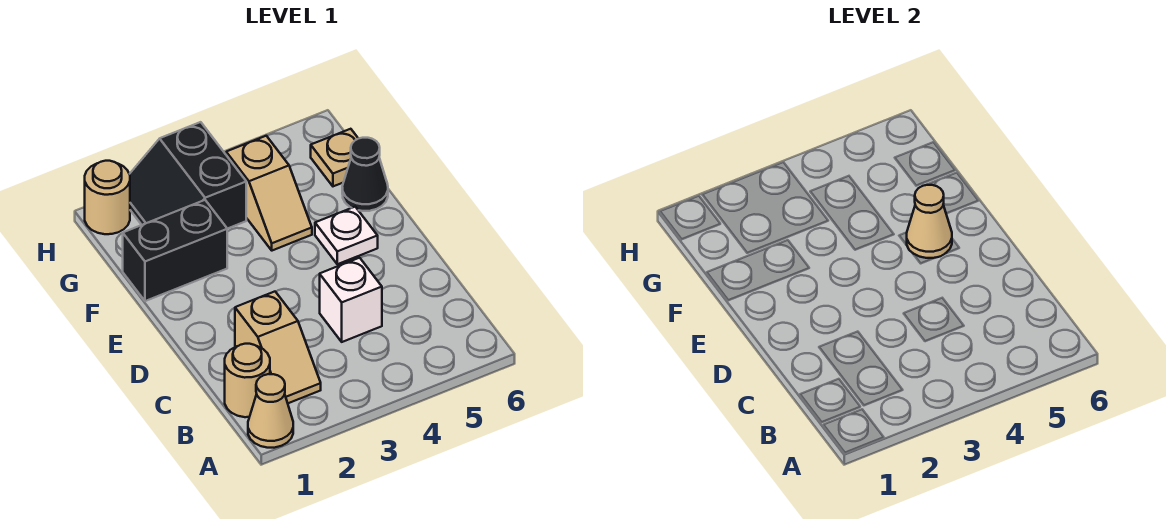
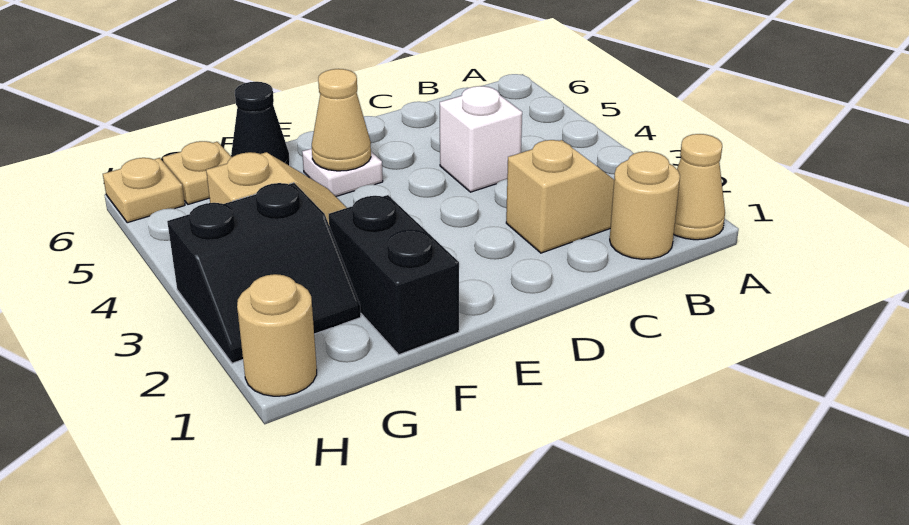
none -> tan 1x1 plate [103,158,185,223]

